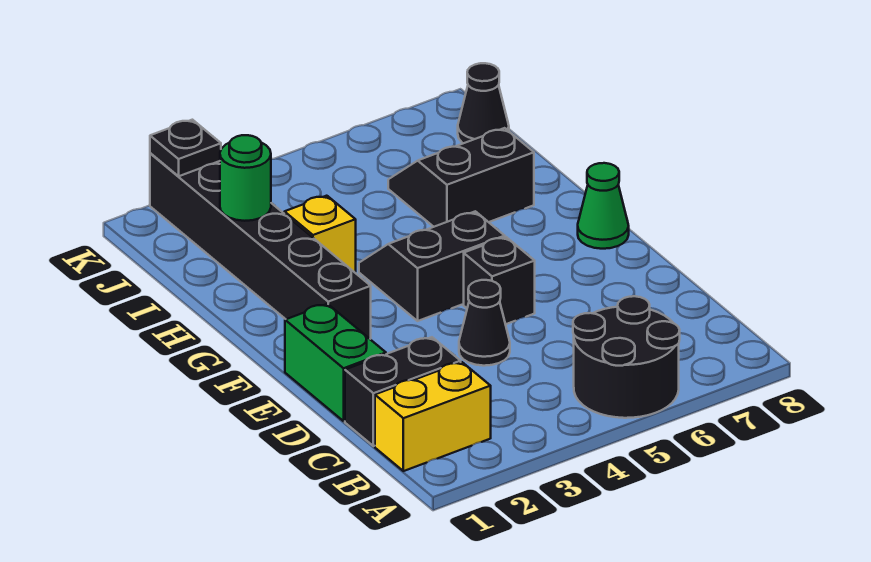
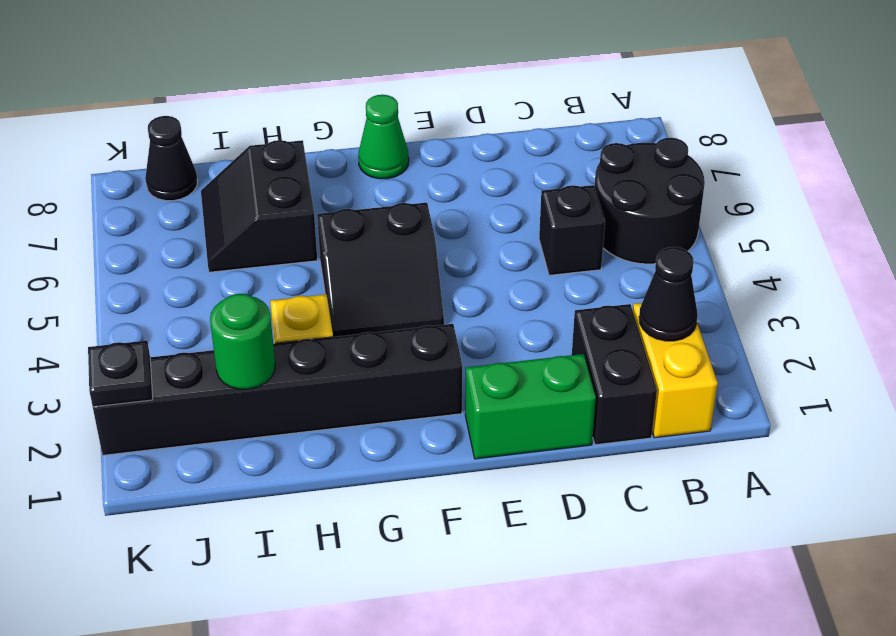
black 1x1 cone [459,280,510,366] -> black 1x1 cone moved to [639,247,698,341]
black 1x1 brick [464,237,535,324] -> black 1x1 brick moved to [539,185,605,275]
black 2x2 slope [359,211,505,321] -> black 2x2 slope turned to [317,203,444,337]

